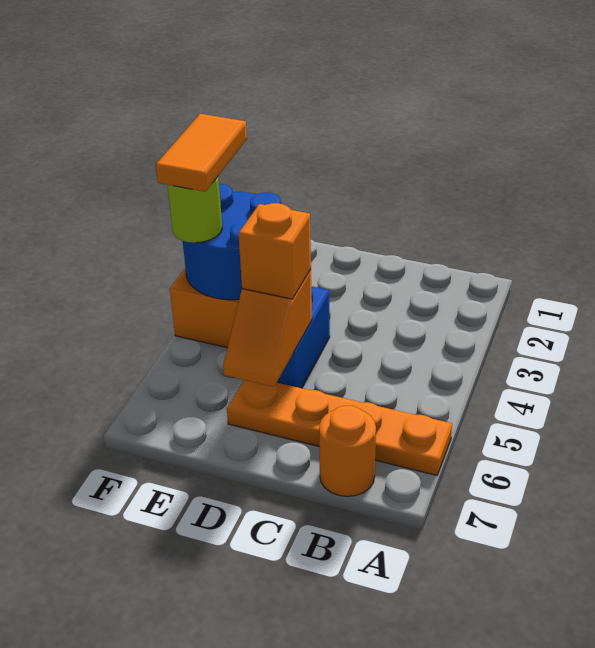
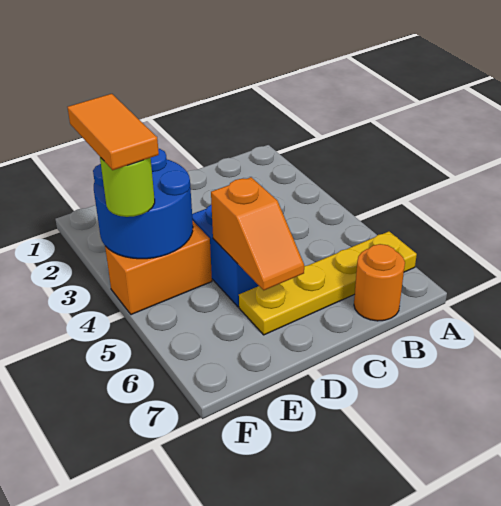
orange 1x4 plate [227,380,452,475] -> yellow 1x4 plate [239,231,417,335]
orange 1x1 brick [238,203,311,299] -> none

